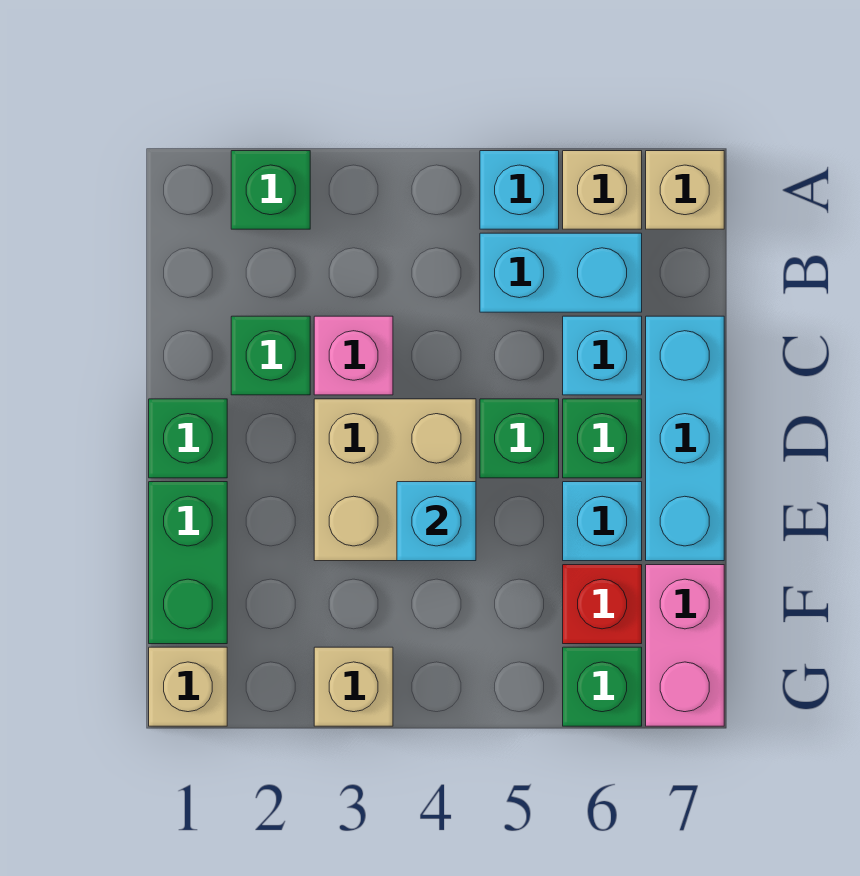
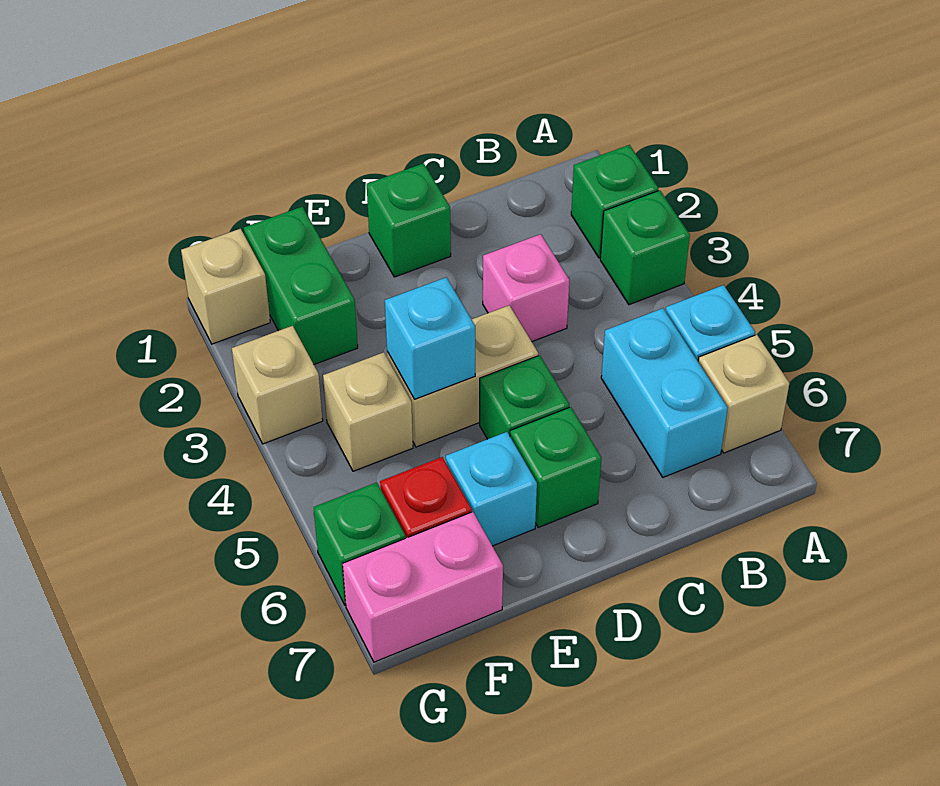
tan 1x1 brick [646,151,724,229] -> tan 1x1 brick moved to [323,352,413,471]
green 1x1 brick [231,316,310,395] -> green 1x1 brick moved to [600,190,690,305]
cyan 1x1 brick [563,316,642,395] -> none
cyan 1x3 brick [646,316,724,561] -> none
tan 2x2 brick [314,399,476,561] -> tan 1x2 brick [387,305,538,447]
green 1x2 brick [149,482,227,644] -> green 1x2 brick turned to [244,207,358,364]

